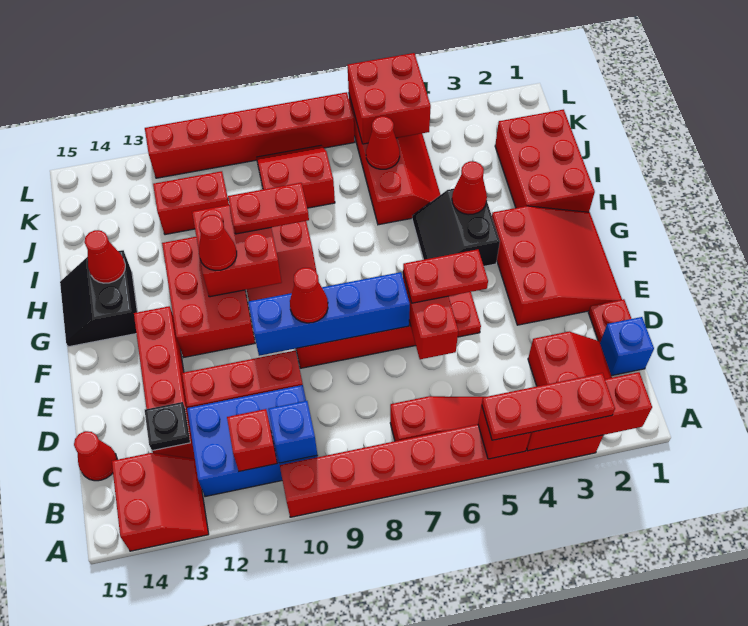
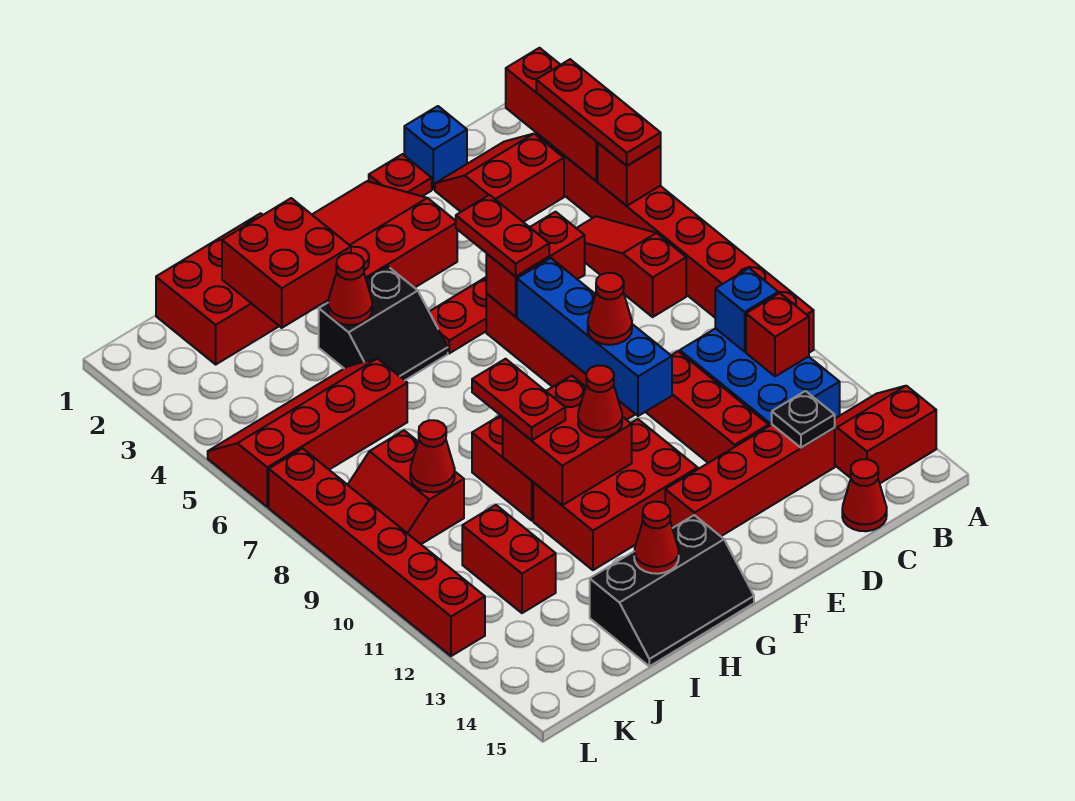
black 2x2 slope [60,250,137,347] -> black 2x3 slope [590,515,754,666]
red 1x1 cone [366,116,400,169] -> red 1x1 cone moved to [410,420,455,492]
red 2x2 brick [348,53,431,144] -> red 2x2 brick moved to [222,198,351,328]

